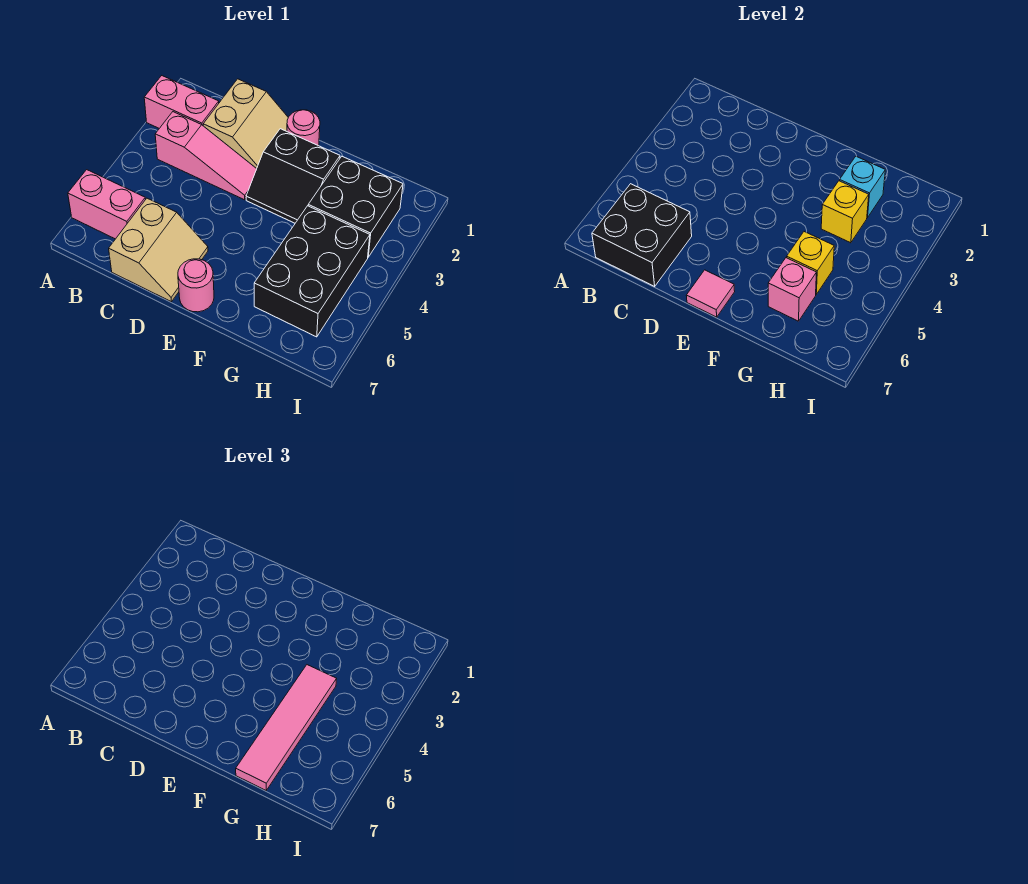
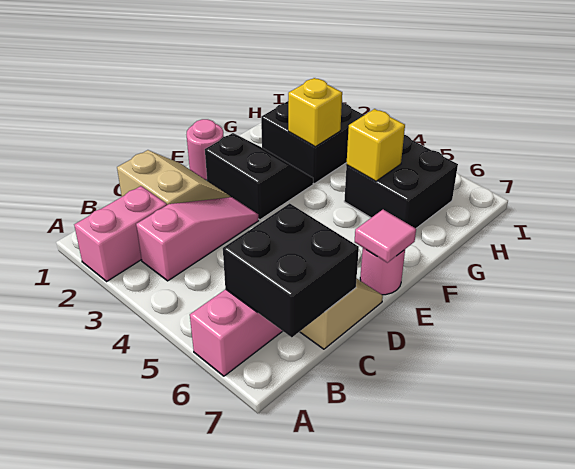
black 2x2 slope [246,129,340,223] -> black 2x2 slope turned to [205,133,313,220]
cyan 1x1 brick [840,156,885,218] -> none
black 2x3 brick [254,206,370,337] -> black 2x2 brick [344,135,458,228]
pink 1x4 tile [236,665,337,790] -> none
pink 1x1 brick [768,258,817,321] -> none

